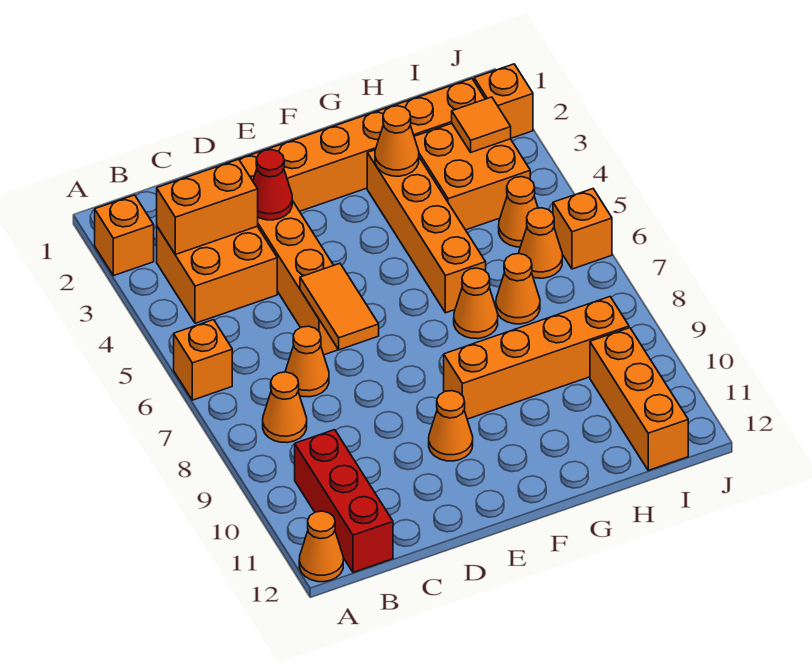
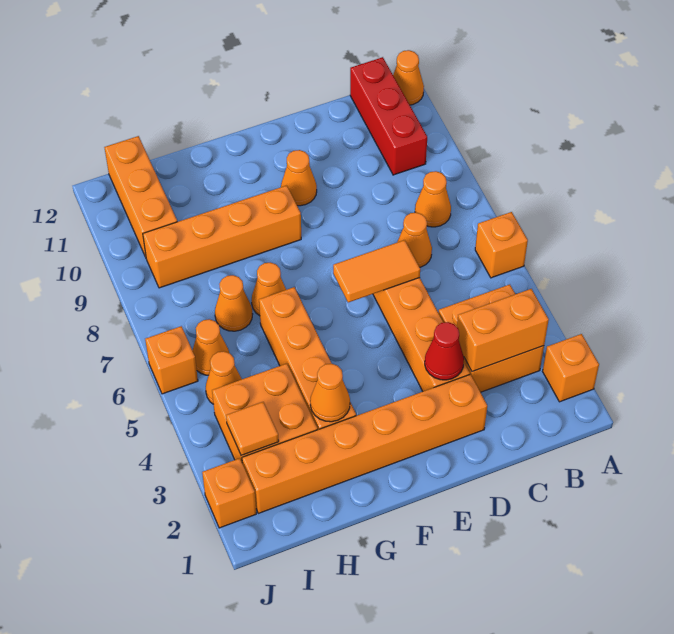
orange 1x2 tile [300,263,379,350] -> orange 1x2 tile turned to [333,240,420,302]

